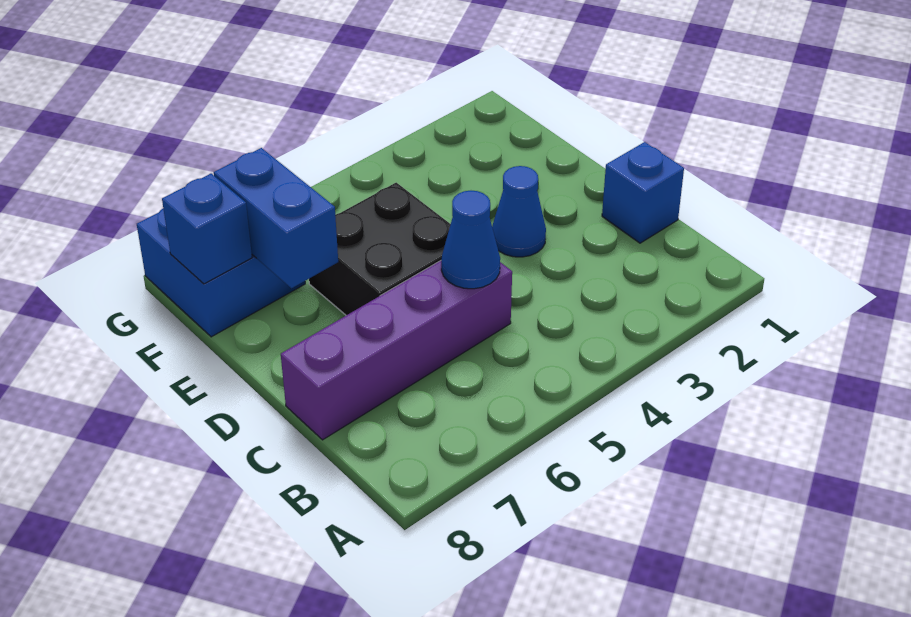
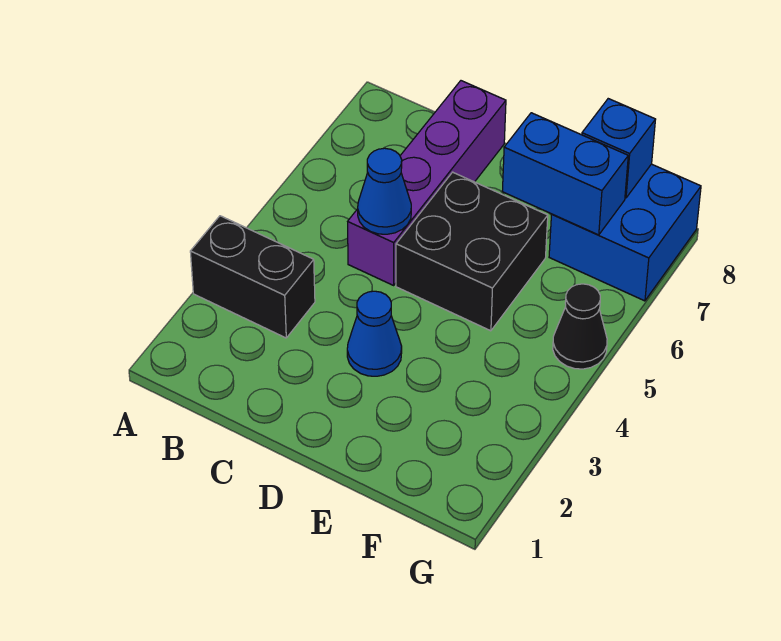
none -> black 1x2 brick [190,216,315,338]
blue 1x1 brick [602,142,684,243] -> none
none -> black 1x1 cone [553,284,607,369]

